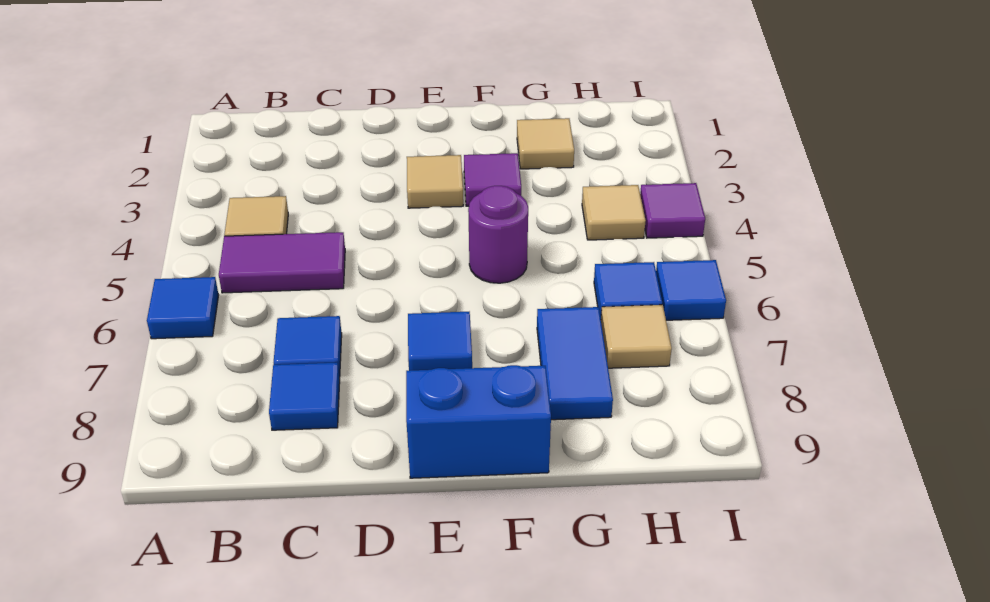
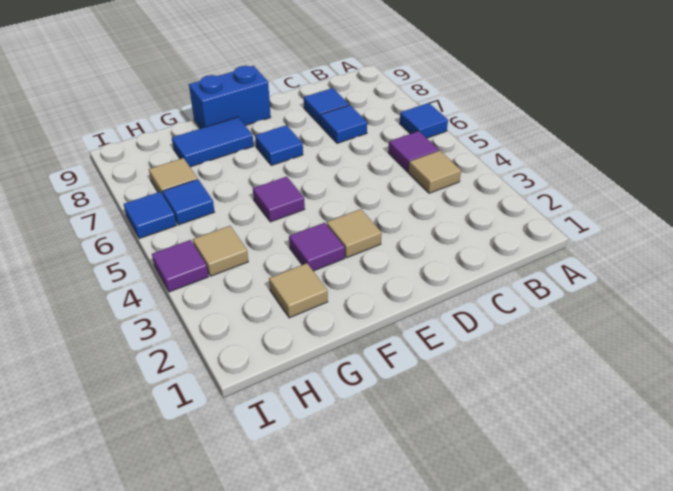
purple 1x2 tile [219,232,345,293] -> purple 1x1 tile [388,131,439,172]
purple 1x1 round brick [468,186,528,283] -> purple 1x1 tile [253,177,305,222]
blue 1x2 tile [537,307,613,420] -> blue 1x2 tile turned to [172,117,254,167]

